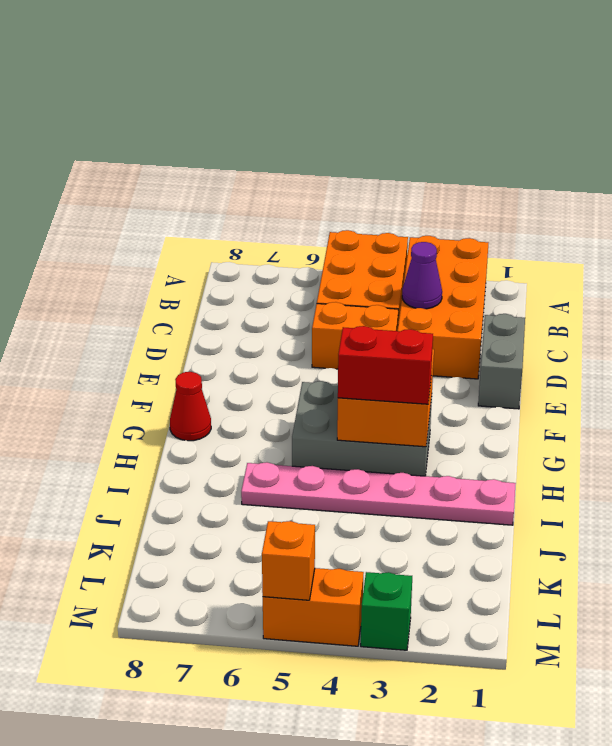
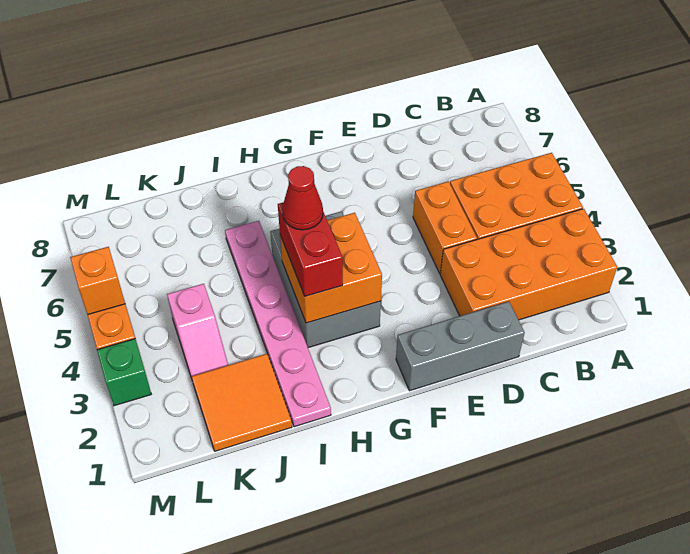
purple 1x1 cone [402,242,442,309] -> none
grey 1x2 brick [478,314,525,409] -> grey 1x3 brick [396,301,525,391]
red 1x1 cone [170,372,211,441] -> red 1x1 cone moved to [282,166,323,230]
none -> orange 2x2 tile [192,354,292,451]
none -> pink 1x2 slope [167,284,228,378]

